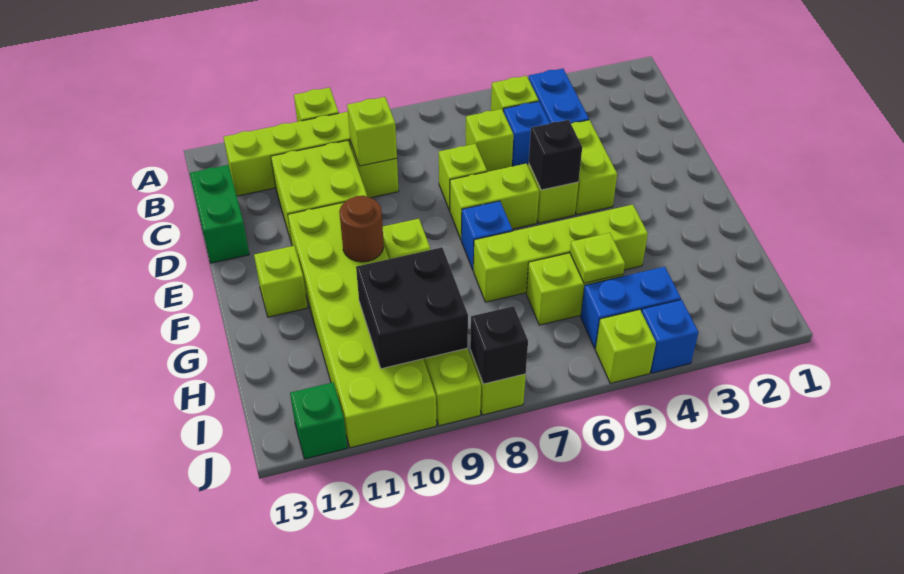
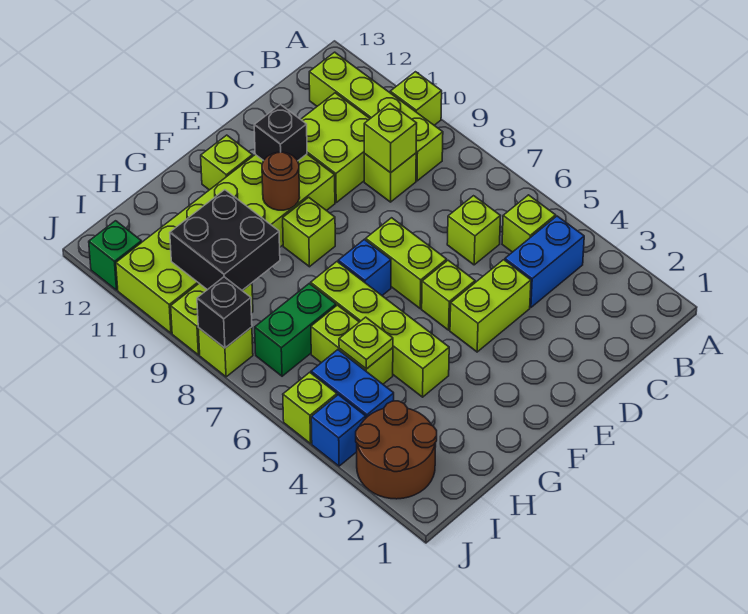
blue 1x1 brick [504,101,550,166] -> none
green 1x2 brick [190,165,249,263] -> green 1x2 brick moved to [255,284,336,376]
lime 1x1 brick [439,144,487,211] -> none
black 1x1 brick [529,120,582,190] -> black 1x1 brick moved to [254,105,307,161]
none -> brown 2x2 round brick [356,401,437,499]

